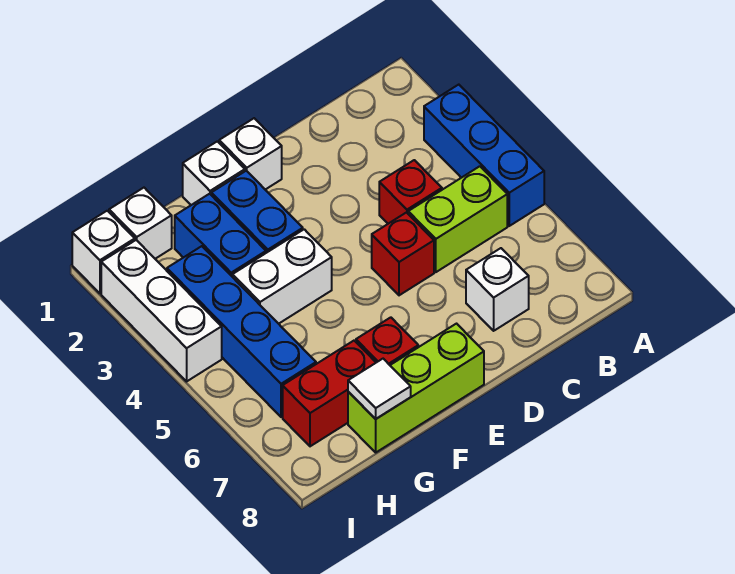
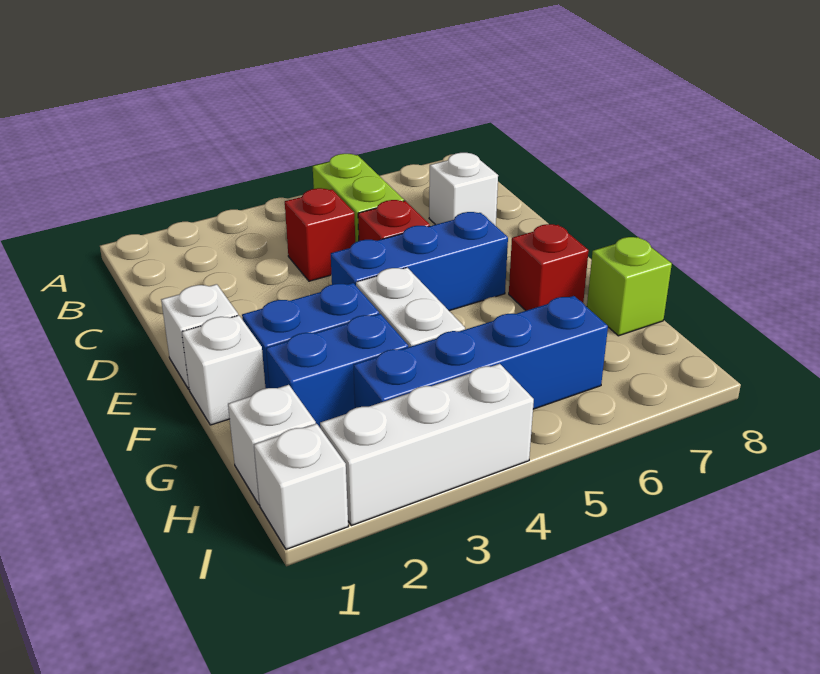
blue 1x3 brick [424,85,544,226] -> blue 1x3 brick moved to [331,212,508,311]
lime 1x3 brick [348,324,484,452] -> lime 1x1 brick [587,237,672,336]
red 1x2 brick [283,341,376,446] -> none
white 1x1 tile [348,359,411,419] -> none

